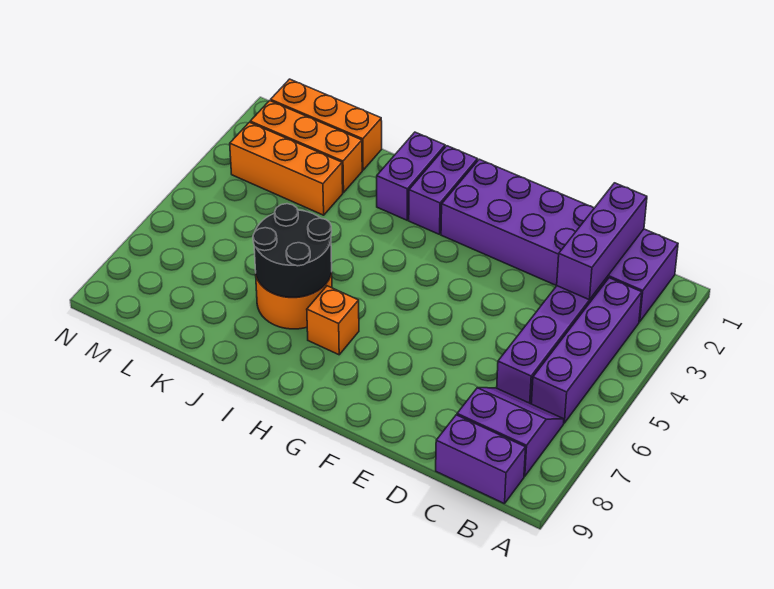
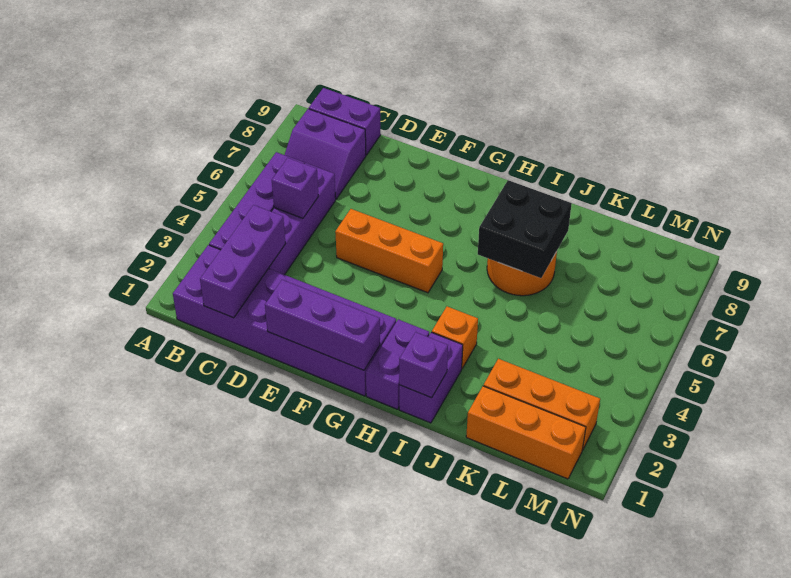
none -> purple 1x1 brick [272,158,318,218]
none -> purple 1x3 brick [265,280,380,370]
orange 1x1 brick [307,286,359,355] -> orange 1x1 brick moved to [432,307,478,368]
none -> purple 1x1 brick [399,332,448,398]
black 2x2 round brick [253,204,332,297] -> black 2x2 brick [478,180,572,278]
orange 1x3 brick [230,122,343,215] -> orange 1x3 brick moved to [335,209,443,293]

